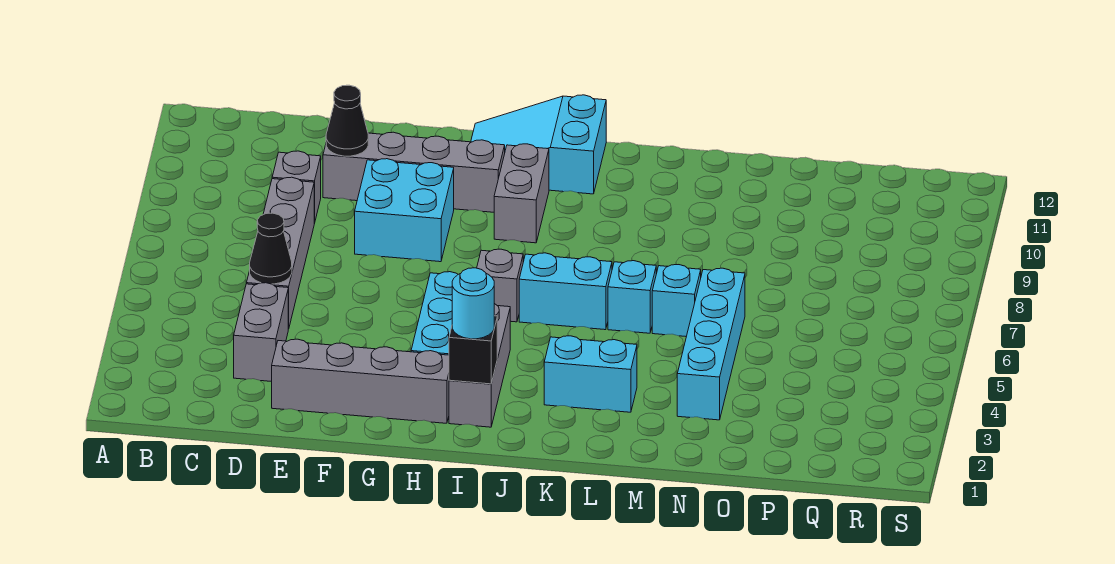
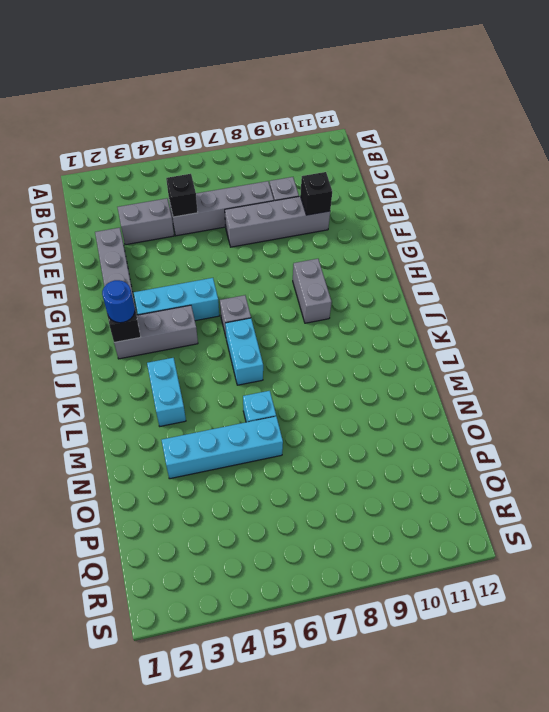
black 1x1 cone [250,213,292,284] -> black 1x1 brick [166,174,198,217]
grey 1x4 brick [323,132,505,212] -> grey 1x4 brick turned to [225,196,330,247]
black 1x1 cone [326,85,368,156] -> black 1x1 brick [300,172,332,215]
cyan 2x2 brick [355,159,454,262] -> none
cyan 2x3 slope [471,95,606,194] -> none
cyan 1x1 round brick [452,268,494,339] -> blue 1x1 round brick [102,280,135,323]
grey 1x2 brick [494,144,549,243] -> grey 1x2 brick turned to [293,259,332,323]
cyan 1x1 brick [608,261,656,333] -> none

